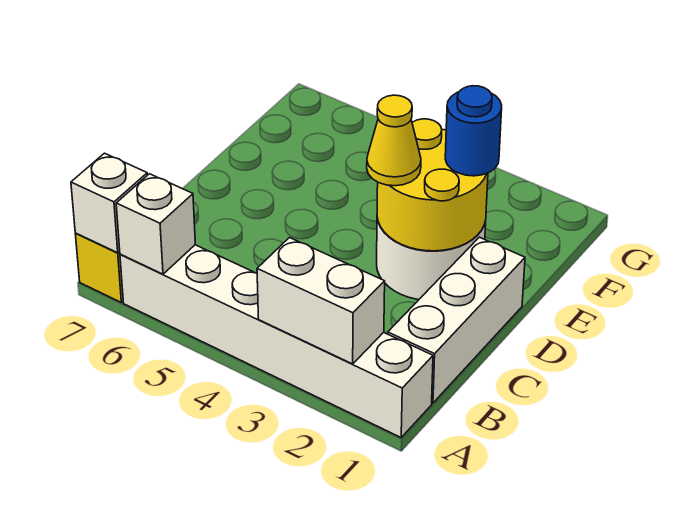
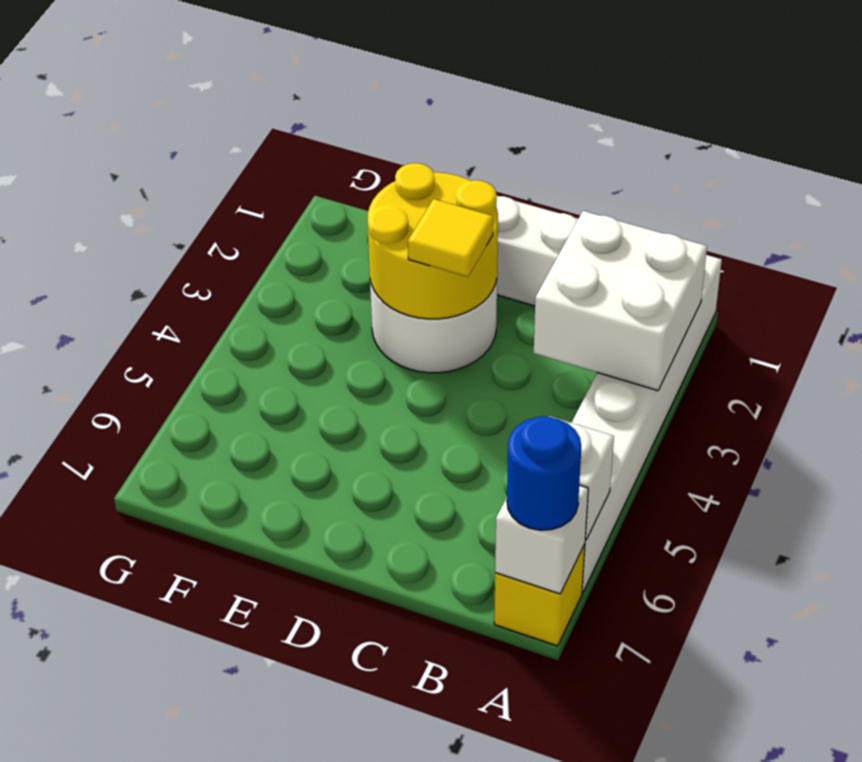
white 1x2 brick [257,238,385,364] -> white 2x2 brick [534,211,707,391]
yellow 1x1 cone [367,95,421,186] -> yellow 1x1 tile [408,199,493,277]
blue 1x1 round brick [445,86,502,176] -> blue 1x1 round brick moved to [507,416,581,530]

